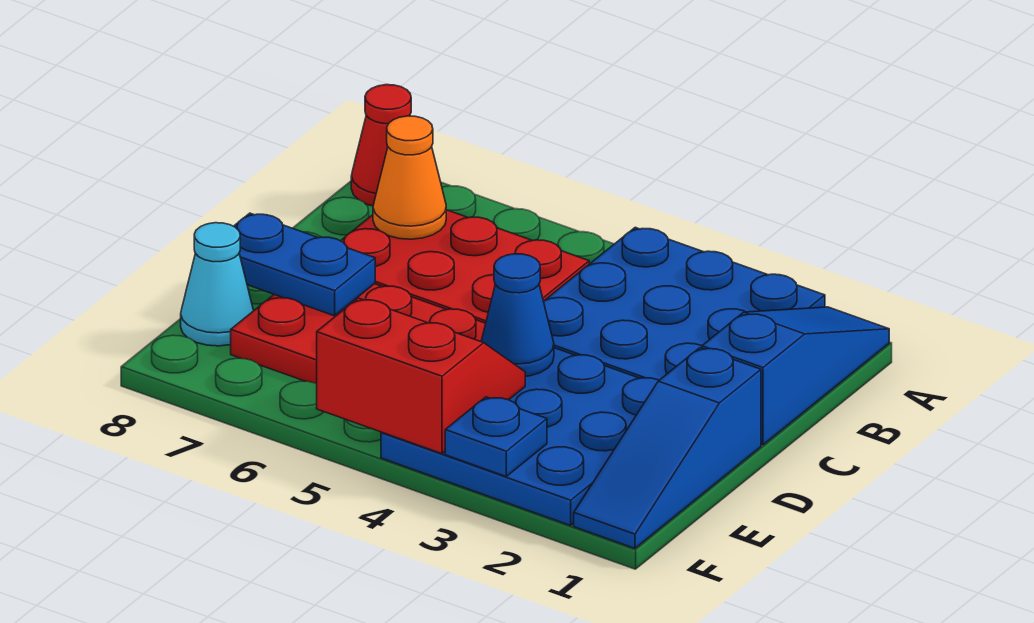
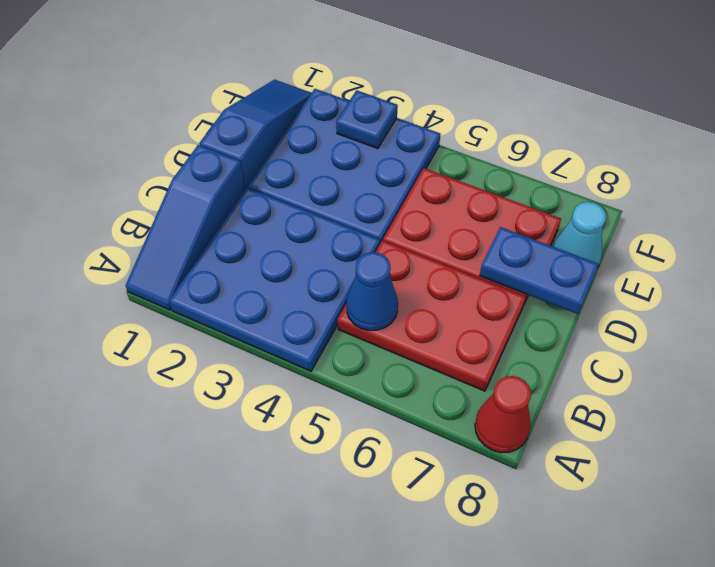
orange 1x1 cone [373,116,446,239] -> none
blue 1x1 cone [481,254,554,376] -> blue 1x1 cone moved to [346,252,398,330]
red 2x2 slope [317,298,525,454] -> none

